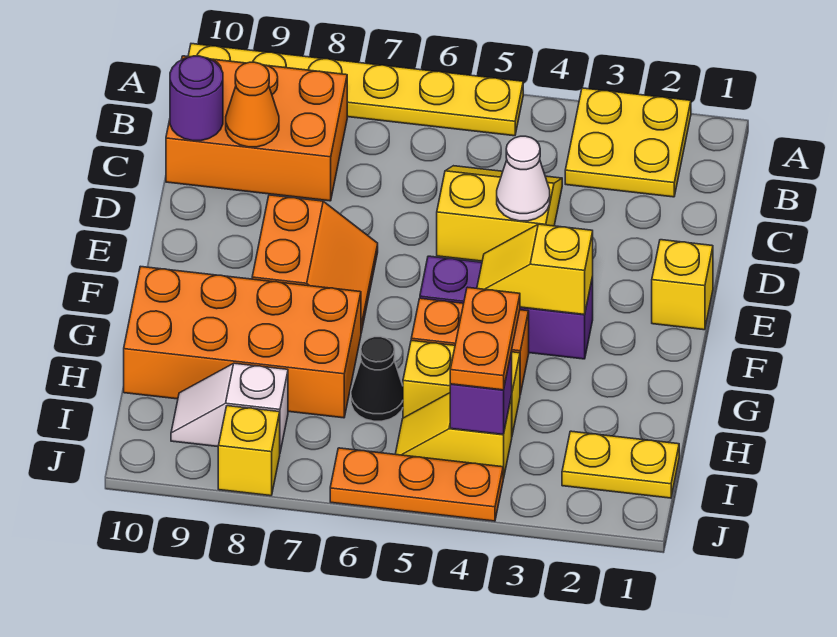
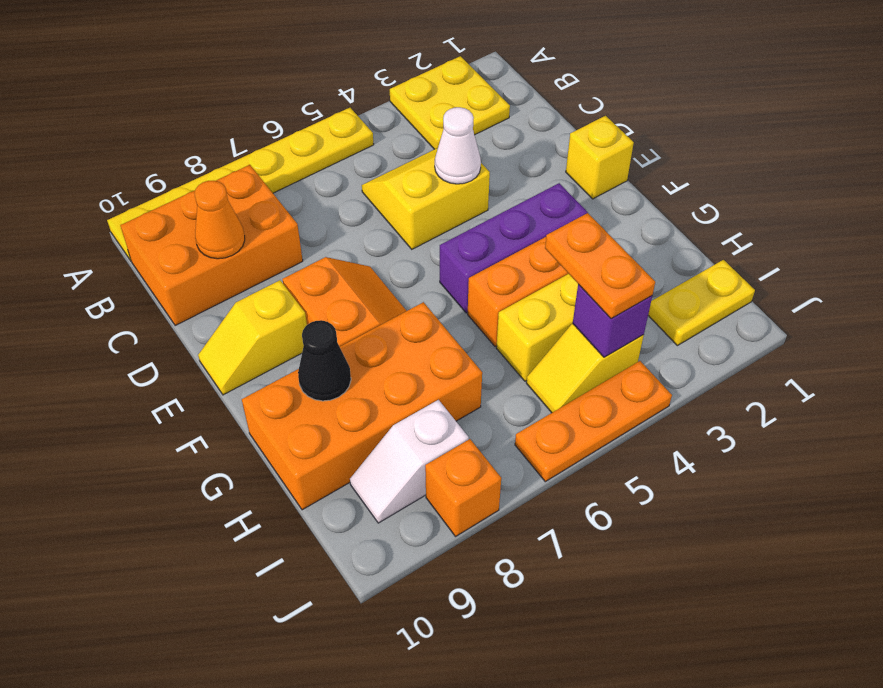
purple 1x1 round brick [170,56,223,141] -> none
yellow 1x2 slope [477,224,593,315] -> yellow 1x2 slope moved to [198,280,307,395]
black 1x1 cone [351,337,403,421] -> black 1x1 cone moved to [298,320,351,401]
yellow 1x1 brick [218,406,280,496] -> orange 1x1 brick [425,439,501,536]

